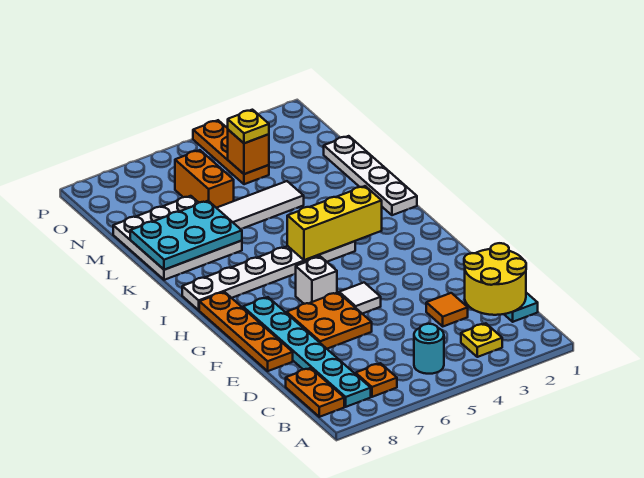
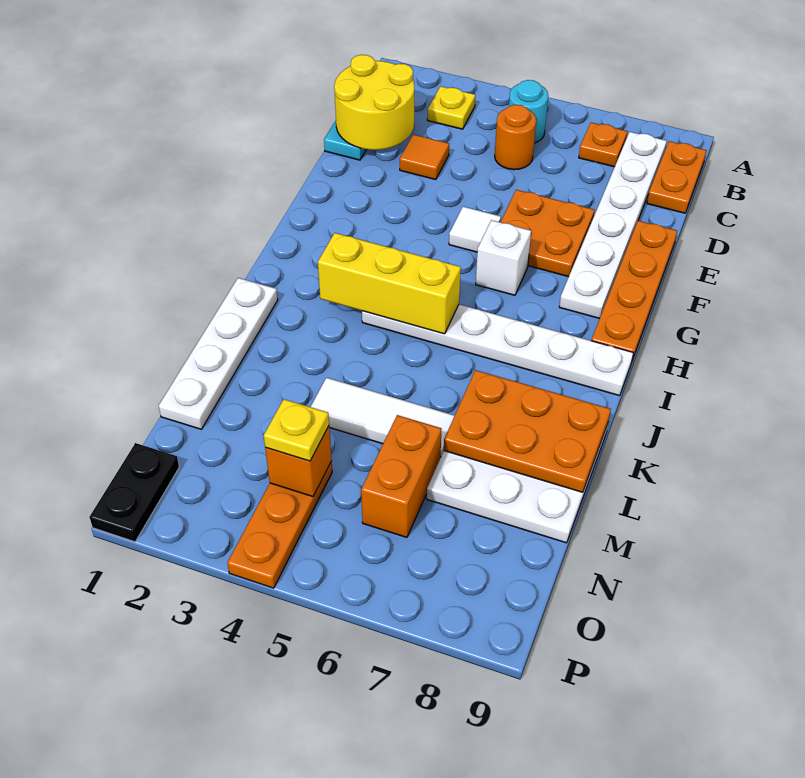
cyan 1x6 plate [243,297,371,407] -> white 1x6 plate [559,132,667,319]
none -> orange 1x1 round brick [495,105,536,170]
cyan 2x3 plate [130,201,242,270] -> orange 2x3 plate [444,370,611,492]
none -> black 1x2 plate [89,443,179,542]

